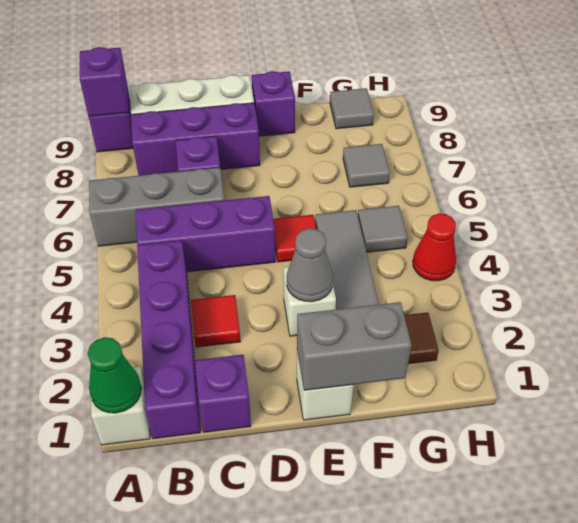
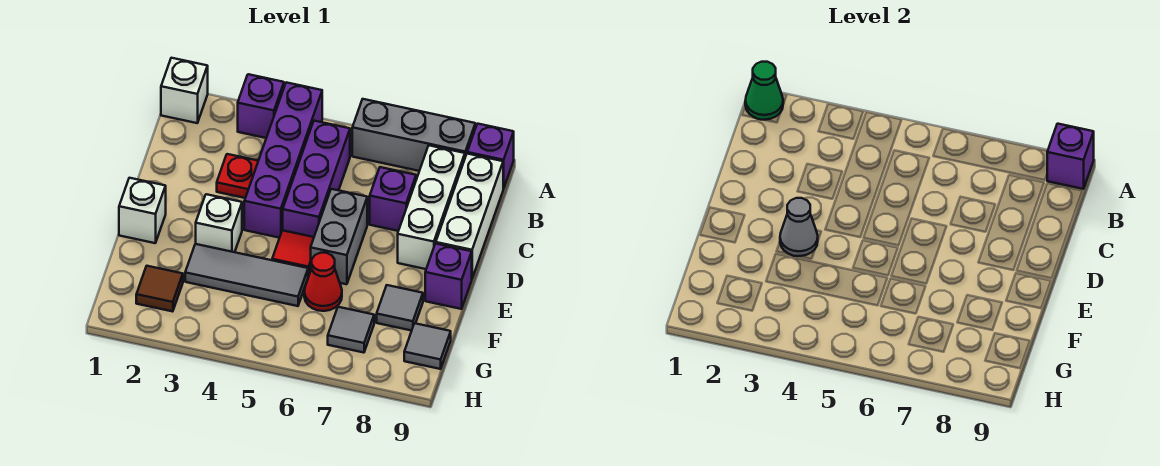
grey 1x3 brick [89,168,224,246] -> grey 1x3 brick turned to [352,99,475,171]
purple 1x4 brick [137,241,201,439] -> purple 1x4 brick turned to [244,82,322,238]
purple 1x3 brick [131,103,260,176] -> white 1x3 brick [398,145,465,269]
purple 1x1 brick [195,355,251,432] -> purple 1x1 brick moved to [238,74,284,138]
red 1x1 tile [191,295,241,347] -> red 1x1 plate [217,154,258,198]
grey 1x2 brick [297,302,412,390] -> grey 1x2 brick moved to [311,189,367,284]
grey 1x1 tile [358,206,408,252] -> grey 1x1 tile moved to [377,285,423,331]
red 1x1 cone [413,214,456,281] -> red 1x1 cone moved to [304,253,342,311]

